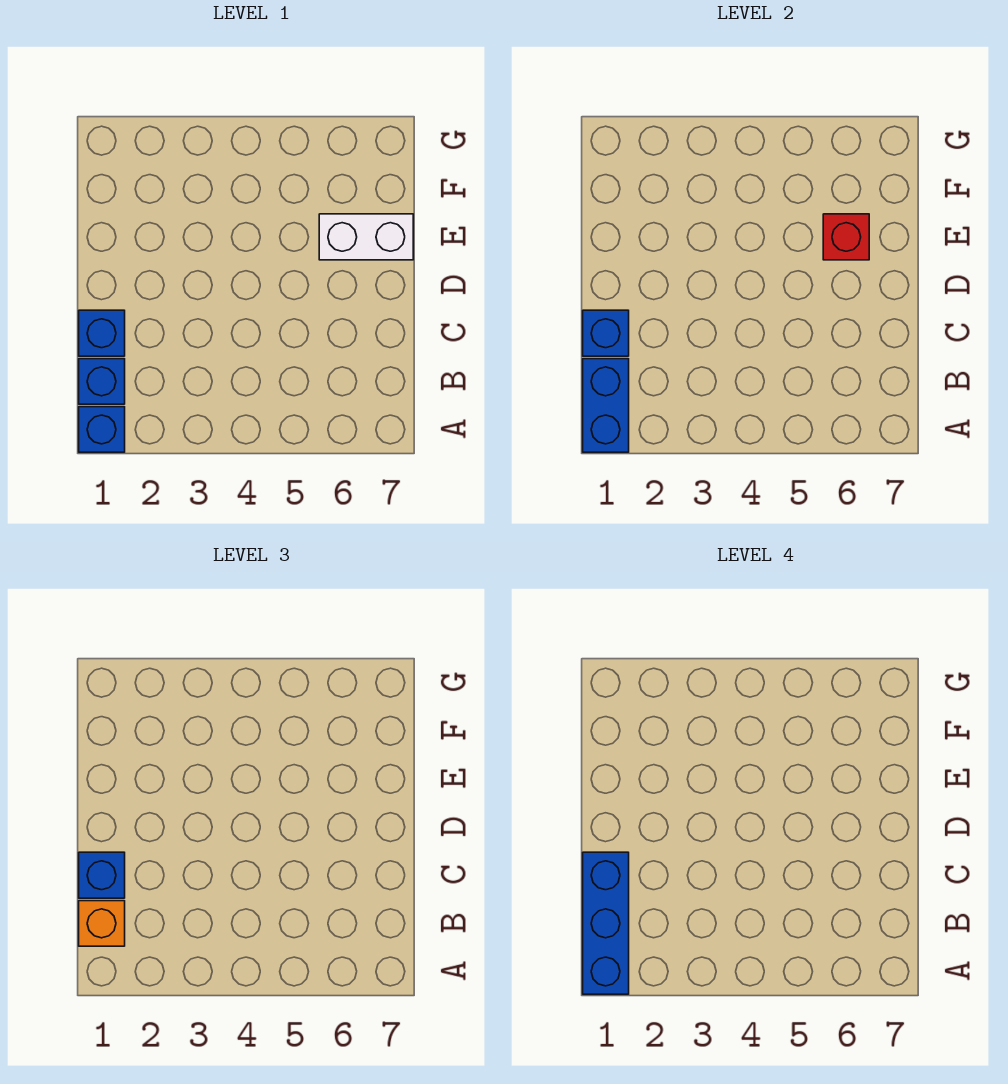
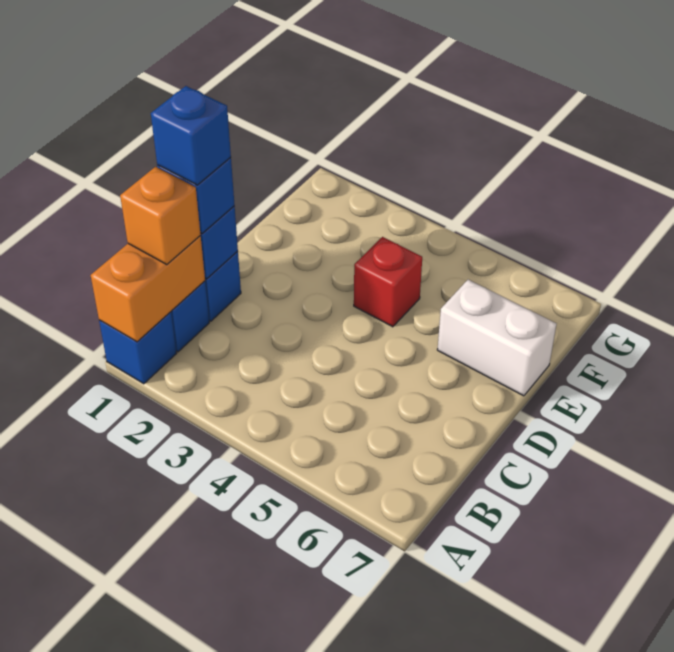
blue 1x2 brick [583,359,629,452] -> orange 1x2 brick [91,236,205,342]
blue 1x3 brick [583,852,629,994] -> blue 1x1 brick [151,86,231,185]
red 1x1 brick [823,214,869,260] -> red 1x1 brick moved to [354,237,422,327]

